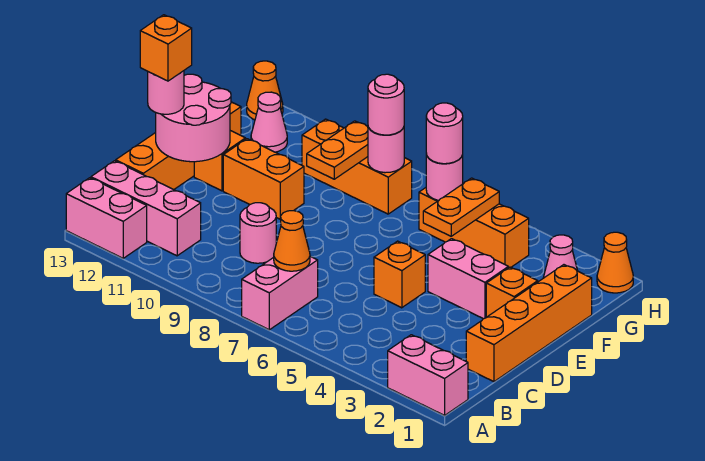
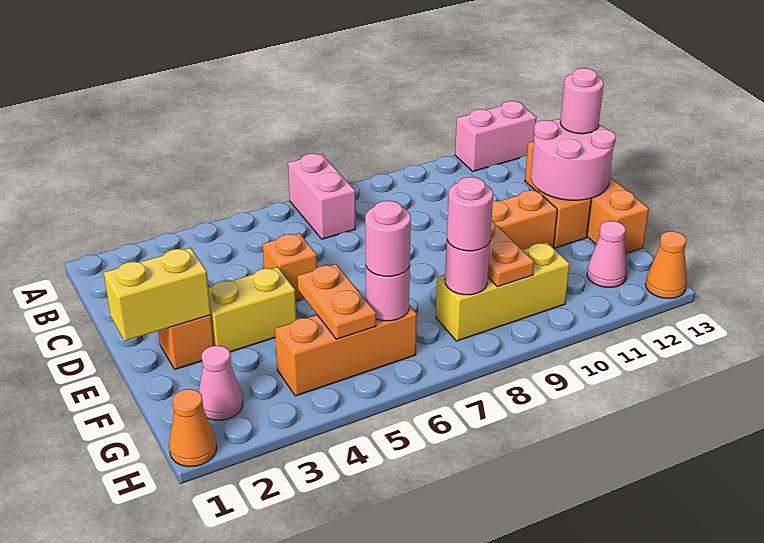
pink 1x2 brick [388,335,468,415] -> none
orange 1x1 cone [274,211,310,271] -> none
pink 1x3 brick [91,161,201,256] -> none
orange 1x4 brick [466,265,592,382] -> none
pink 1x1 round brick [240,203,276,263] -> none
orange 1x1 brick [140,15,192,81] -> none
none -> yellow 1x2 brick [104,248,211,341]
pink 1x2 brick [428,239,508,319] -> yellow 1x2 brick [208,267,297,352]
orange 1x3 brick [302,119,412,214] -> yellow 1x3 brick [436,242,570,341]

